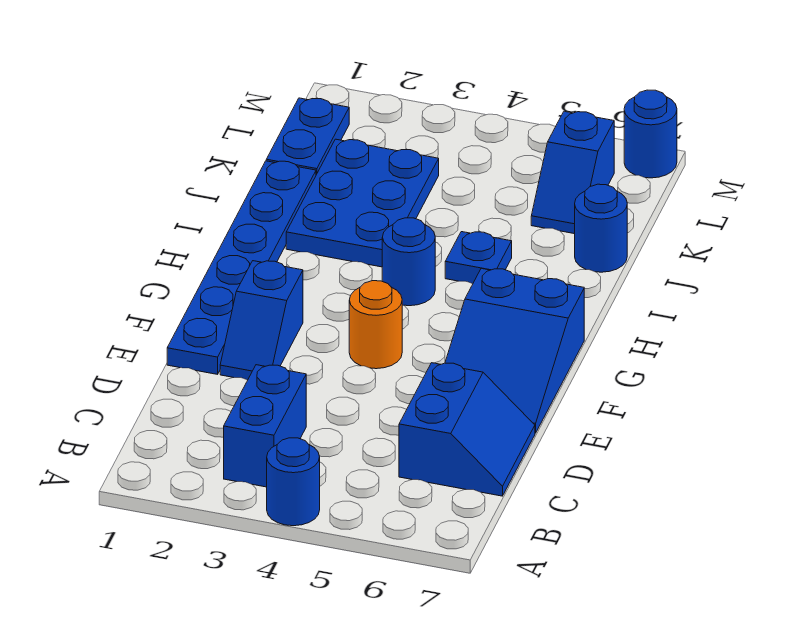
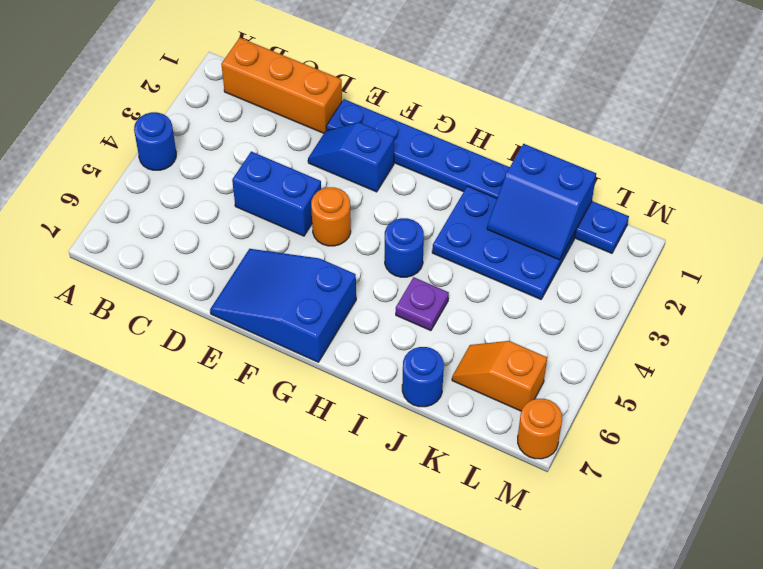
none -> orange 1x3 brick [221,38,342,133]
blue 1x2 brick [224,365,306,487] -> blue 1x2 brick moved to [232,151,321,236]
blue 2x2 slope [399,363,535,496] -> blue 2x2 slope moved to [487,144,596,260]
blue 1x1 plate [445,232,512,284] -> purple 1x1 plate [396,277,449,331]
blue 1x2 slope [531,111,614,234] -> orange 1x2 slope [452,341,547,411]
blue 1x1 round brick [624,90,677,178] -> orange 1x1 round brick [518,399,562,459]

